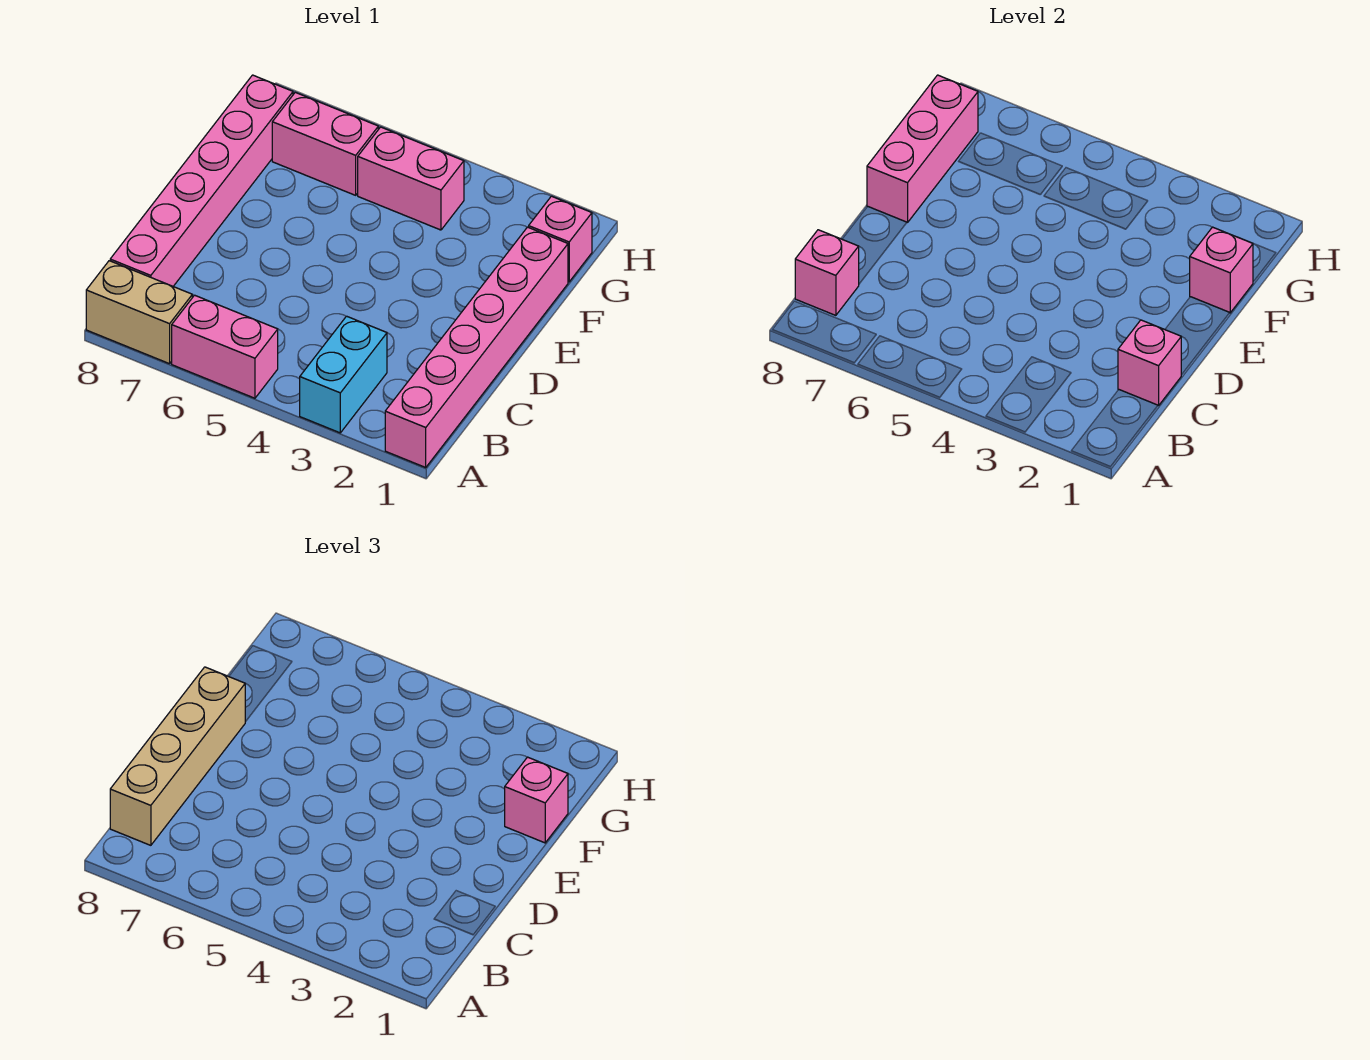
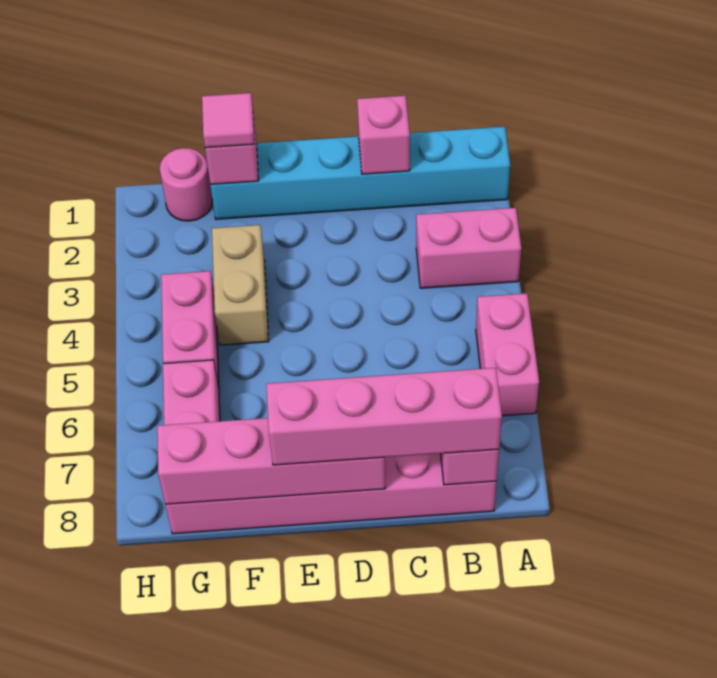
pink 1x6 brick [385,227,568,467] -> cyan 1x6 brick [210,127,510,219]
cyan 1x2 brick [300,316,387,433] -> pink 1x2 brick [416,208,521,288]
tan 1x2 brick [86,261,192,364] -> tan 1x2 brick moved to [212,225,269,345]
tan 1x4 brick [110,667,245,845] -> pink 1x4 brick [266,368,502,465]
pink 1x3 brick [867,75,978,223] -> pink 1x4 brick [157,418,385,504]
pink 1x1 brick [505,757,568,843] -> pink 1x1 tile [202,93,254,148]
pink 1x1 brick [529,196,592,282] -> pink 1x1 round brick [160,148,212,221]

